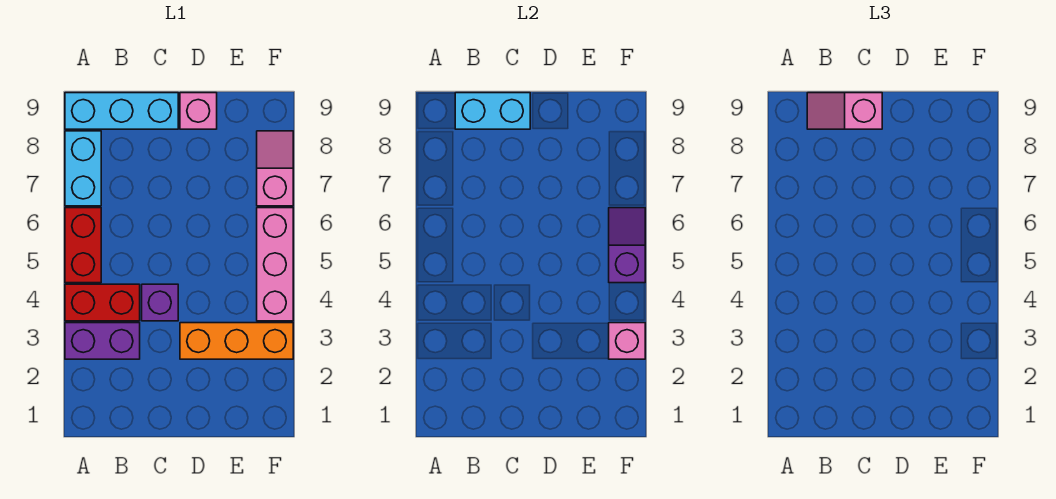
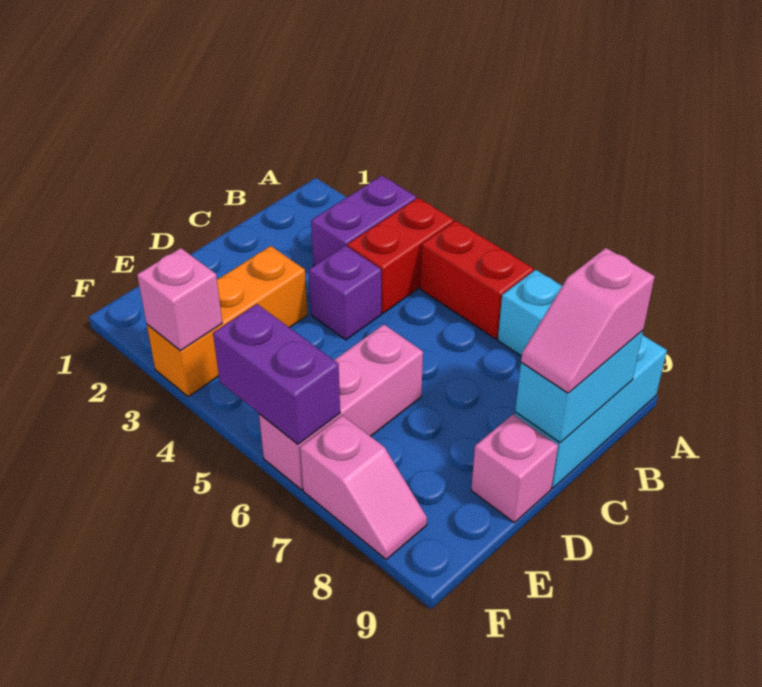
pink 1x2 slope [807,93,882,129] -> pink 1x2 slope turned to [521,248,655,393]
pink 1x3 brick [257,208,293,321] -> pink 1x3 brick turned to [259,324,423,490]
purple 1x2 slope [609,208,645,283] -> purple 1x2 brick [213,304,340,444]

